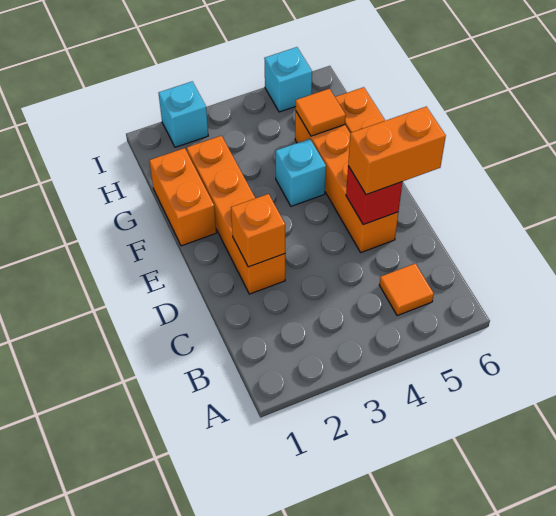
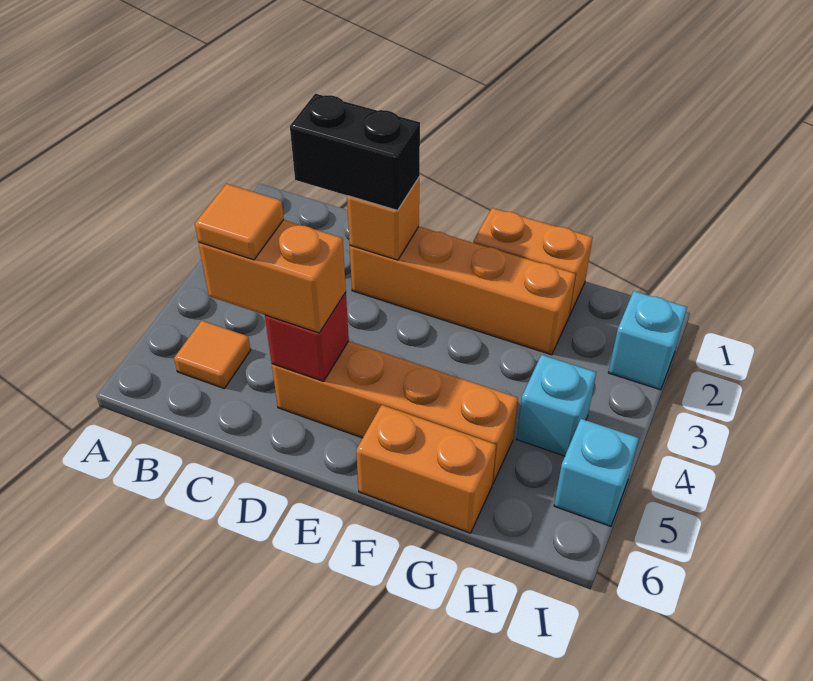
none -> black 1x2 brick [290,94,420,210]
orange 1x2 brick [348,107,446,195] -> orange 1x2 brick turned to [199,220,346,333]
cyan 1x1 brick [276,139,326,206] -> cyan 1x1 brick moved to [517,355,596,456]
orange 1x1 tile [296,89,346,136] -> orange 1x1 tile moved to [195,184,284,260]

